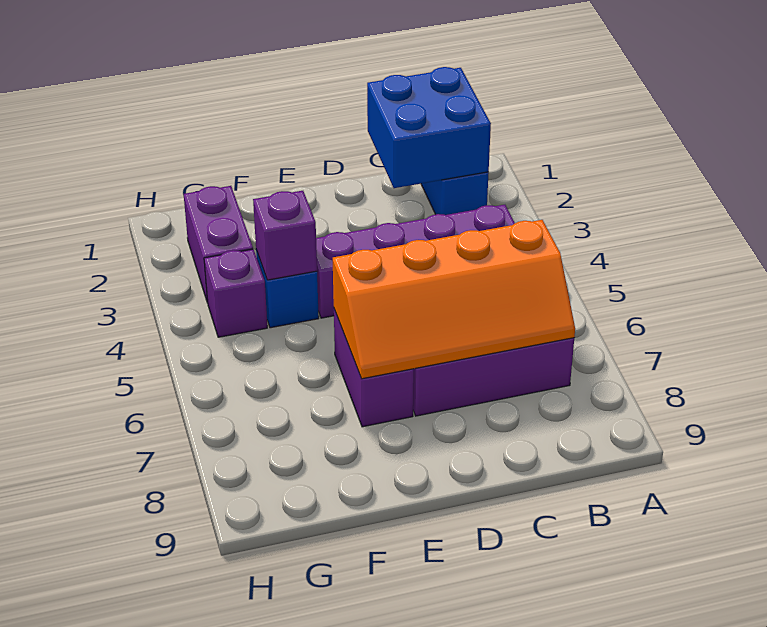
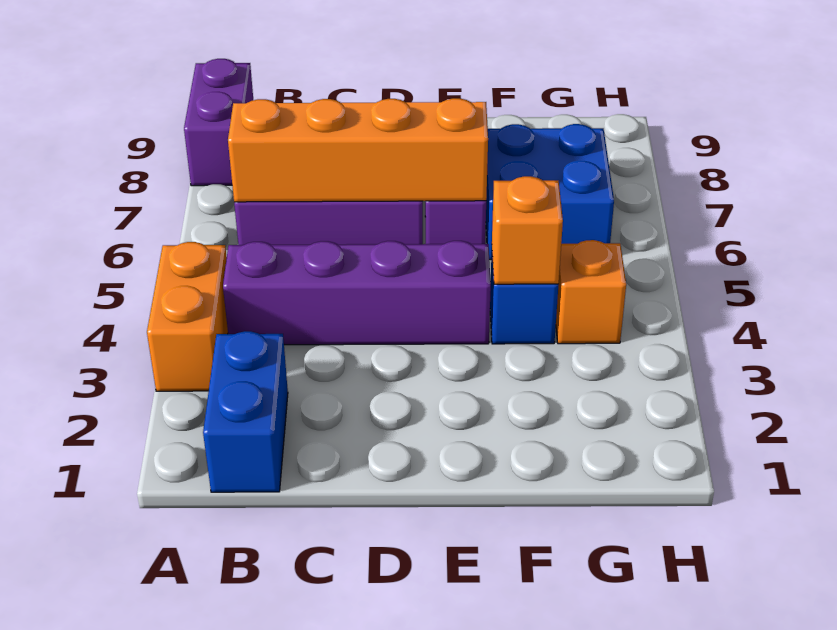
none -> orange 1x2 brick [147,242,228,391]
blue 2x2 brick [367,67,491,188] -> blue 2x2 brick moved to [486,124,614,260]
purple 1x1 brick [253,191,317,280] -> orange 1x1 brick [492,176,563,284]
purple 1x2 brick [184,186,253,303] -> purple 1x2 brick moved to [184,59,253,186]
purple 1x1 brick [204,249,267,337] -> orange 1x1 brick [556,240,626,344]

